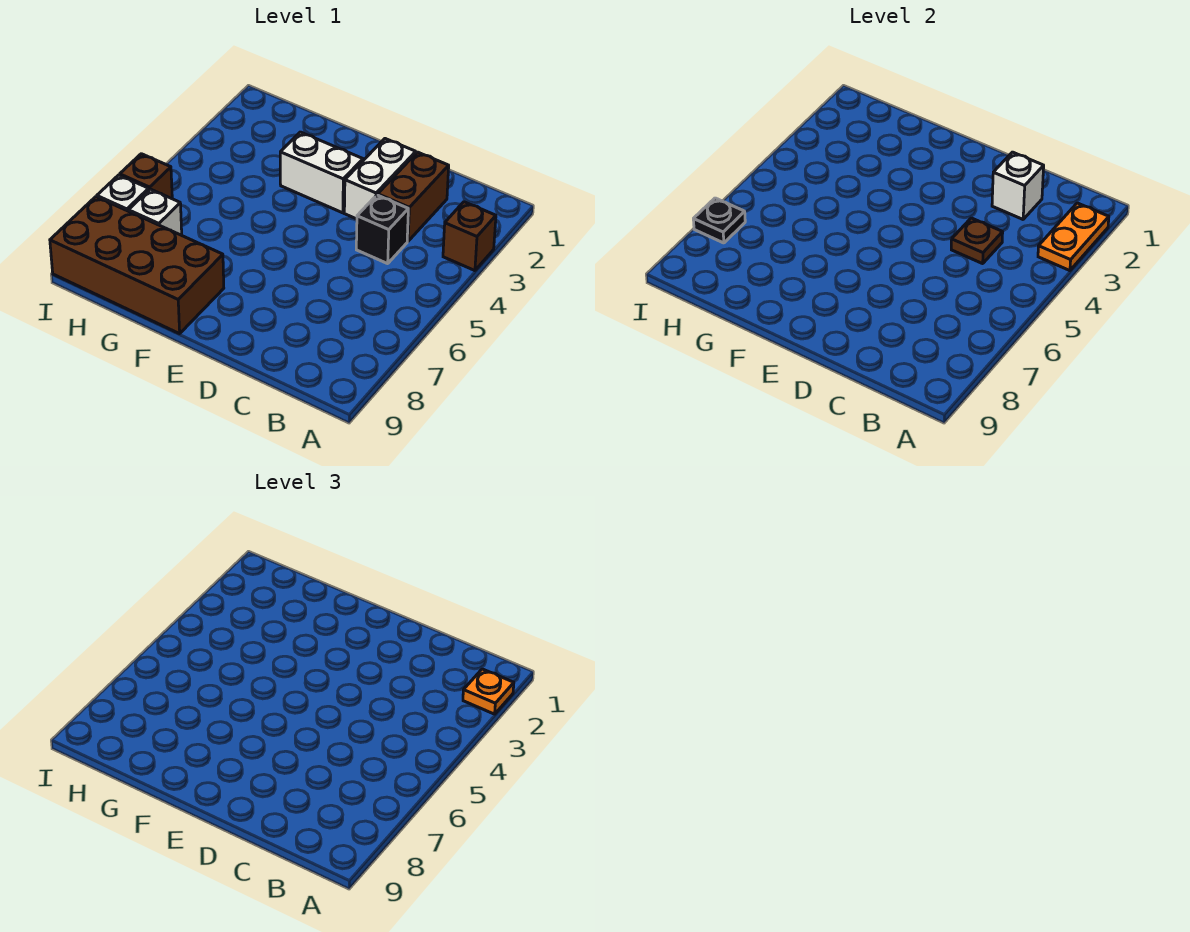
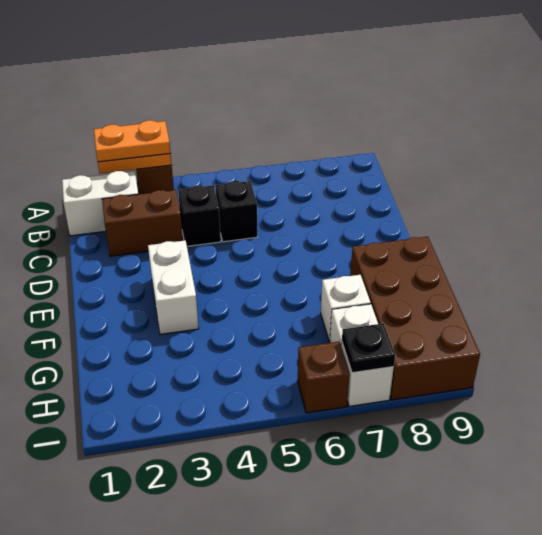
orange 1x1 plate [463,669,514,714] -> orange 1x2 plate [94,120,170,162]
white 1x1 brick [992,152,1044,219] -> white 1x1 brick moved to [321,275,371,341]
brown 1x1 plate [951,218,1003,264] -> none
none -> black 1x1 brick [215,181,258,242]
white 1x2 brick [344,139,416,219] -> white 1x2 brick moved to [62,171,138,236]

